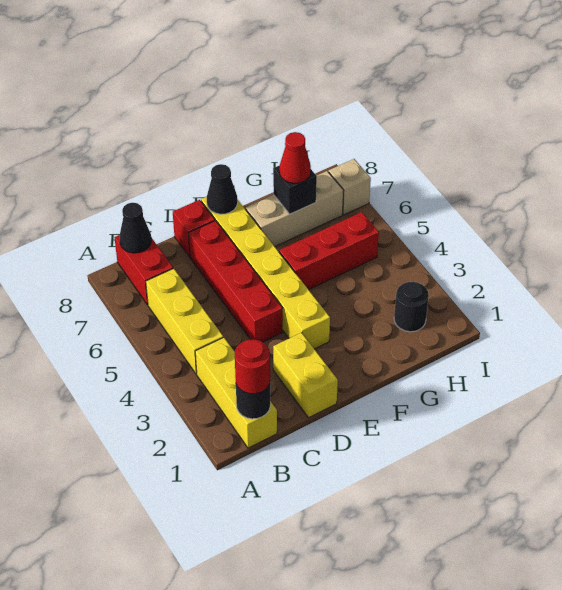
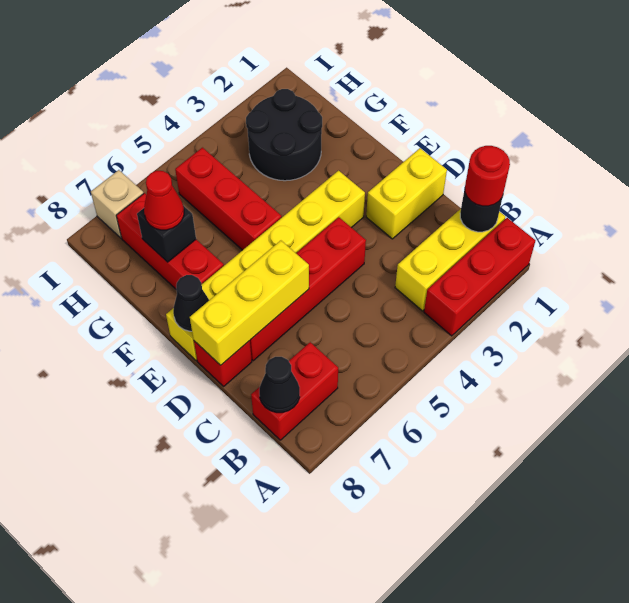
none -> red 1x3 brick [424,218,536,336]
yellow 1x3 brick [146,268,223,374] -> yellow 1x3 brick moved to [190,241,309,365]
tan 1x3 brick [246,171,344,246] -> red 1x3 brick [116,193,224,289]
black 1x1 round brick [394,282,429,332] -> black 2x2 round brick [246,89,322,181]

